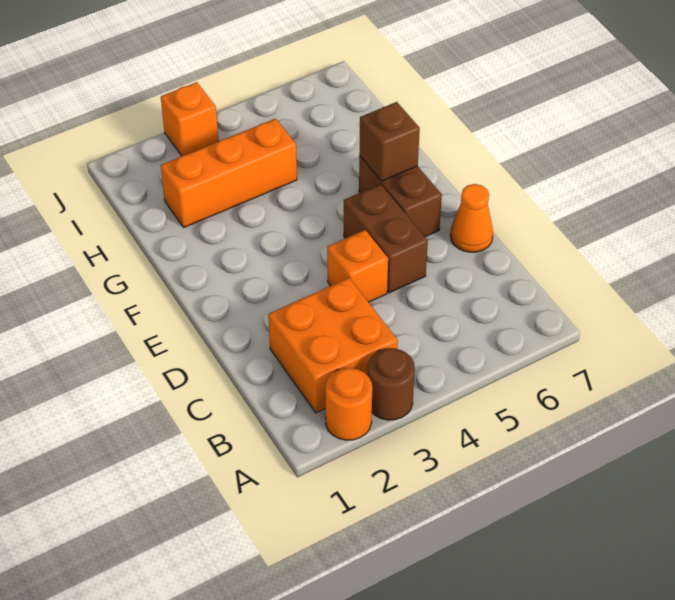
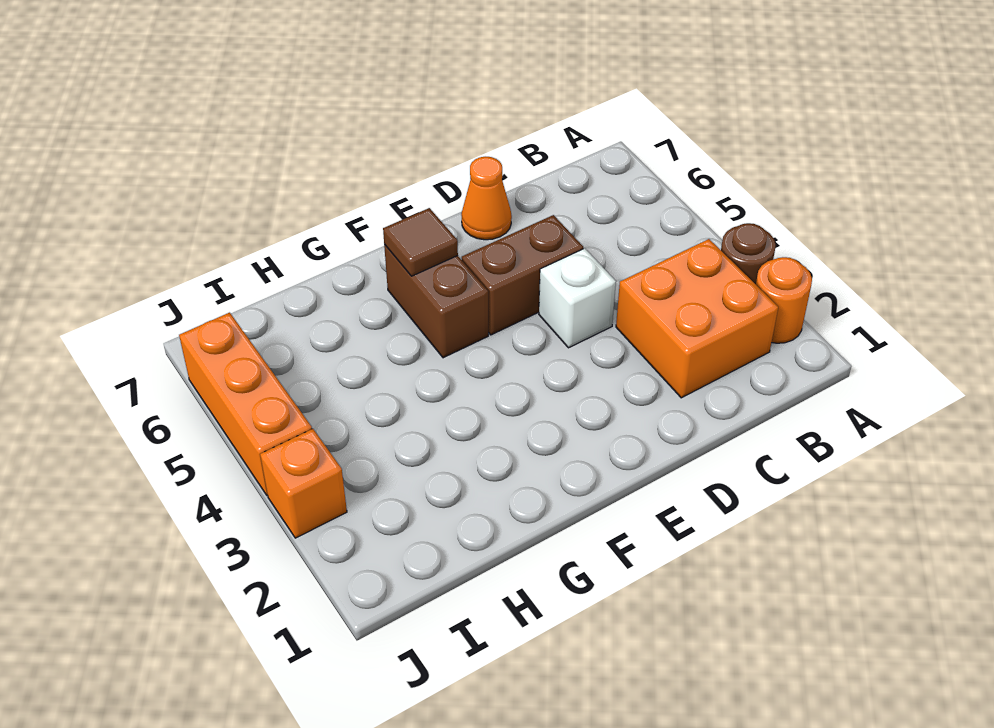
orange 1x1 brick [327,230,388,302] -> white 1x1 brick [539,248,616,348]
brown 1x2 brick [359,156,442,237] -> brown 1x2 brick turned to [384,244,488,358]
brown 1x1 brick [359,102,420,181] -> brown 1x1 tile [383,208,458,276]
orange 1x3 brick [161,119,297,227] -> orange 1x3 brick moved to [179,313,312,495]

